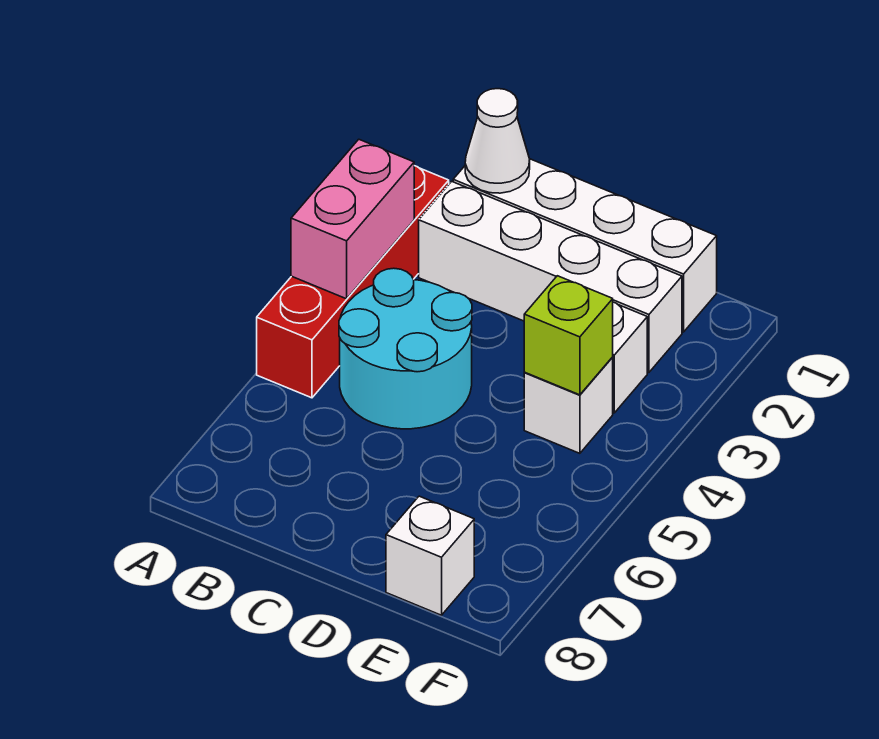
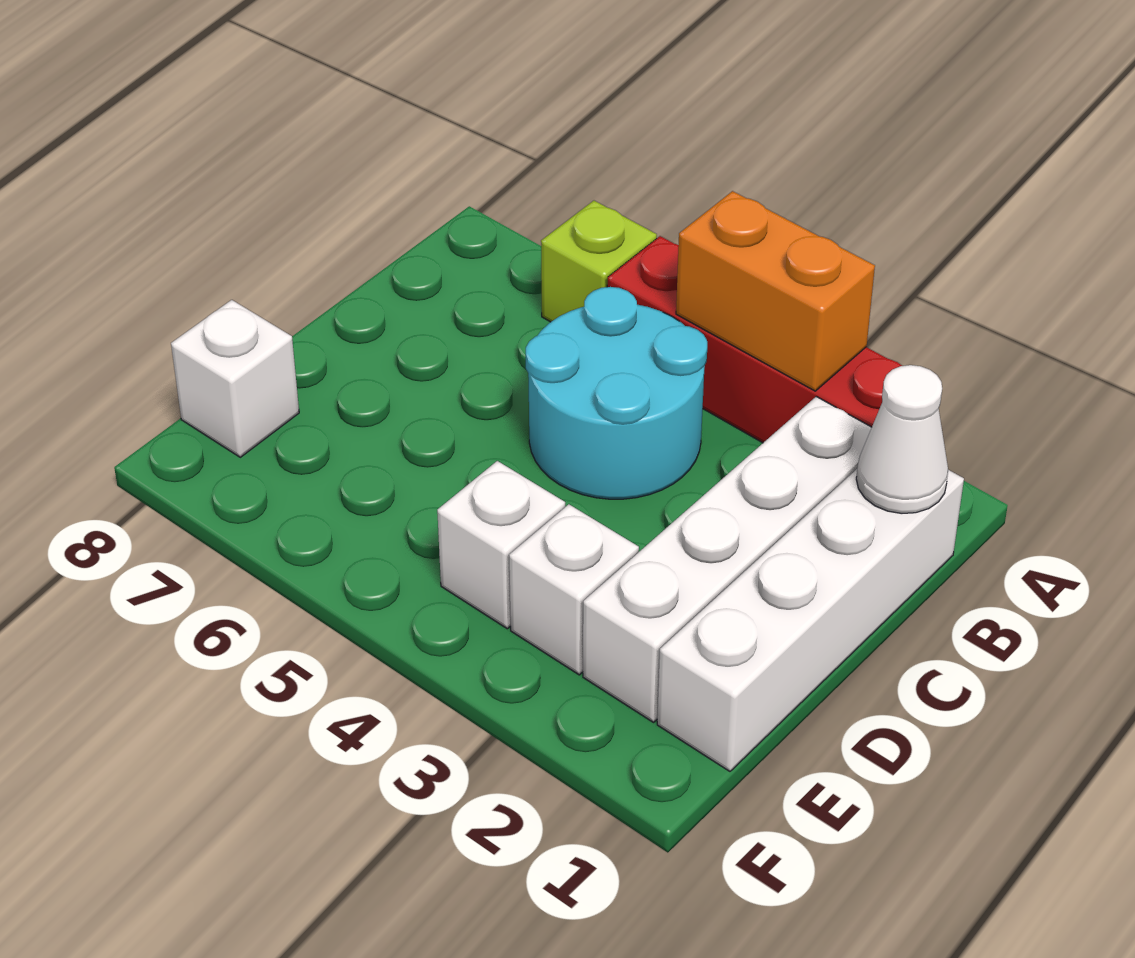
pink 1x2 brick [291,139,414,299] -> orange 1x2 brick [676,191,875,391]
lime 1x1 brick [524,276,613,395] -> lime 1x1 brick moved to [541,201,657,322]

